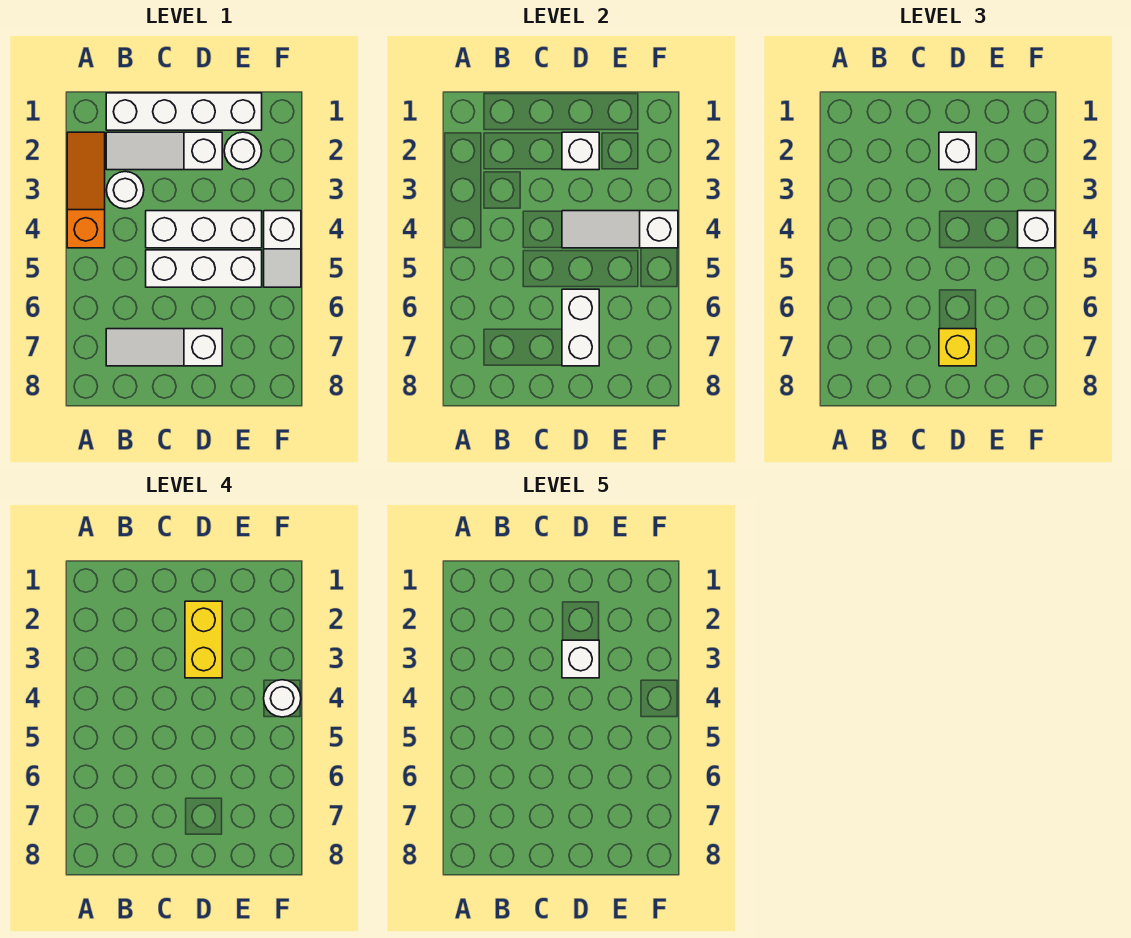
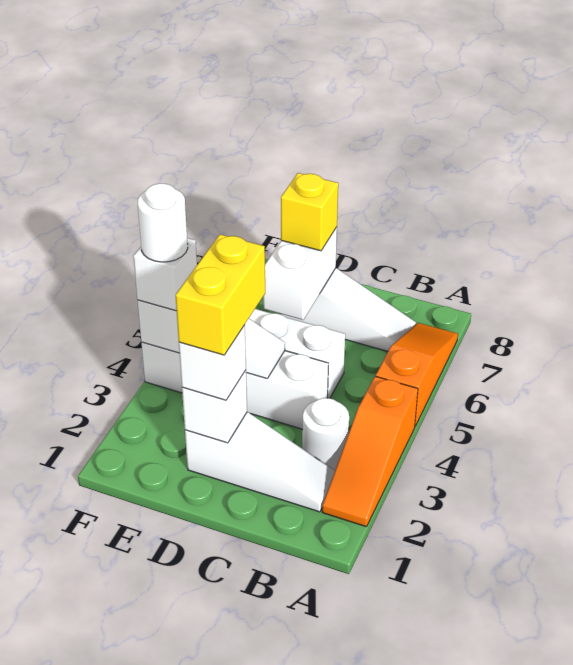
none -> orange 1x3 slope [376,323,458,426]
white 1x4 brick [106,93,262,130] -> none
white 1x1 brick [562,640,599,678] -> none
white 1x1 round brick [224,132,262,170] -> none

